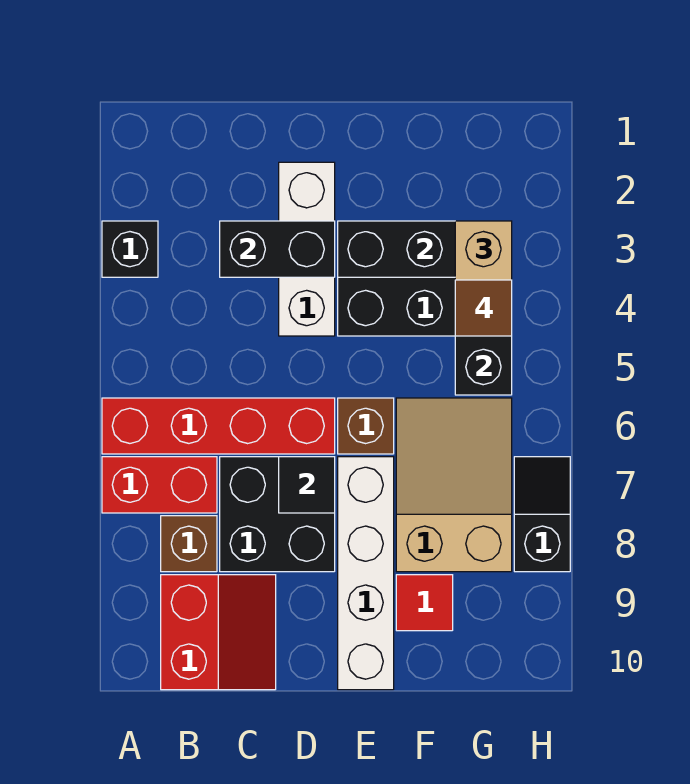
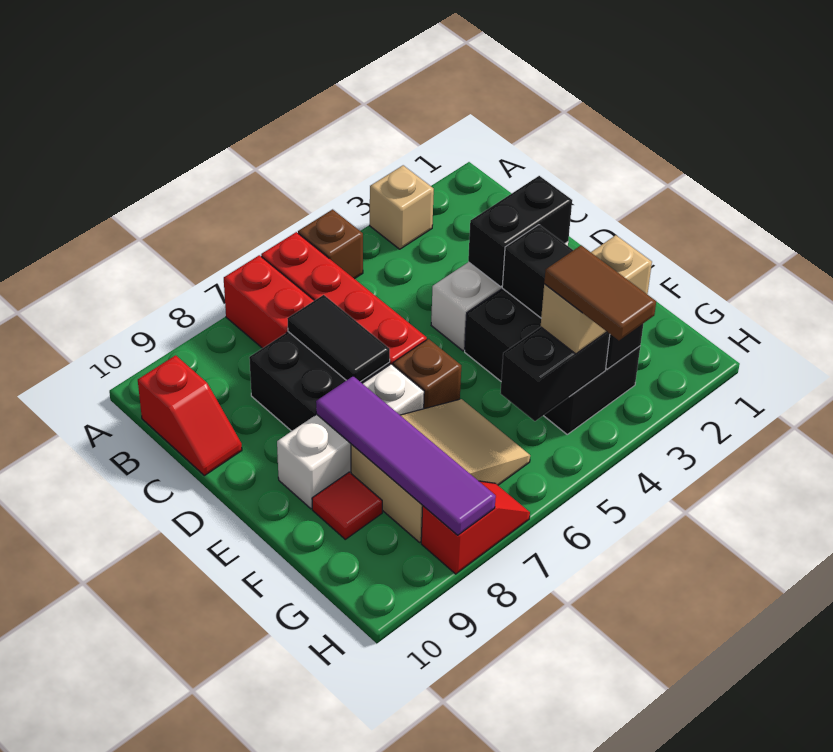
black 1x1 brick [102,221,158,277] -> tan 1x1 brick [370,165,434,249]
brown 1x1 brick [161,516,217,572] -> brown 1x1 brick moved to [298,209,363,279]
red 2x2 slope [161,575,276,690] -> red 1x2 slope [138,355,242,476]
black 1x2 brick [220,221,335,277] -> black 1x2 brick turned to [468,176,572,287]
black 1x1 tile [279,457,335,513] -> black 1x2 tile [287,295,390,382]
white 1x4 brick [338,457,394,690] -> white 1x3 brick [277,364,424,509]
none -> purple 1x4 tile [316,376,496,535]
brown 1x1 tile [455,280,512,336] -> brown 1x2 tile [544,245,656,340]
black 1x2 slope [514,457,570,572] -> red 1x2 slope [421,481,530,574]

